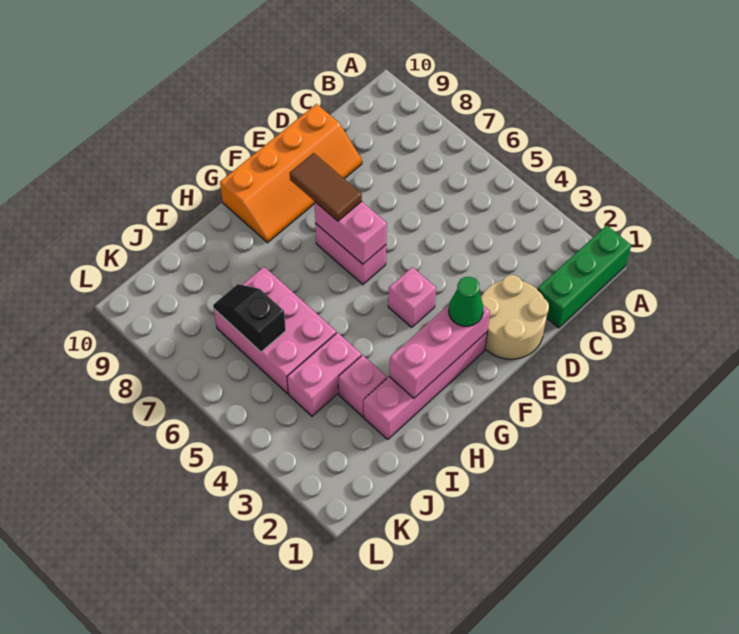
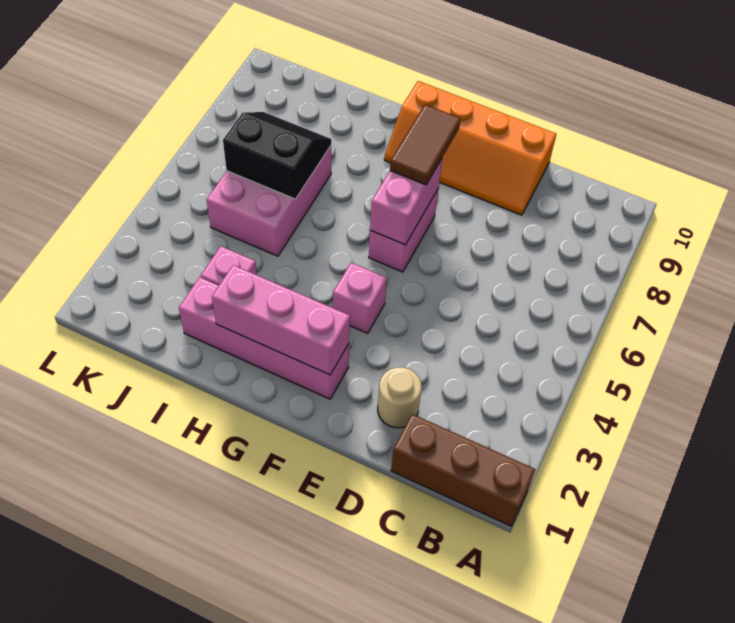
green 1x3 brick [538,225,631,328] -> brown 1x3 brick [391,414,535,526]
tan 2x2 round brick [481,275,549,359] -> tan 1x1 round brick [378,367,422,428]
green 1x1 cone [449,277,483,326] -> none
pink 1x2 brick [287,333,361,416] -> none
black 1x2 slope [213,284,286,352] -> black 2x2 slope [223,112,331,199]

